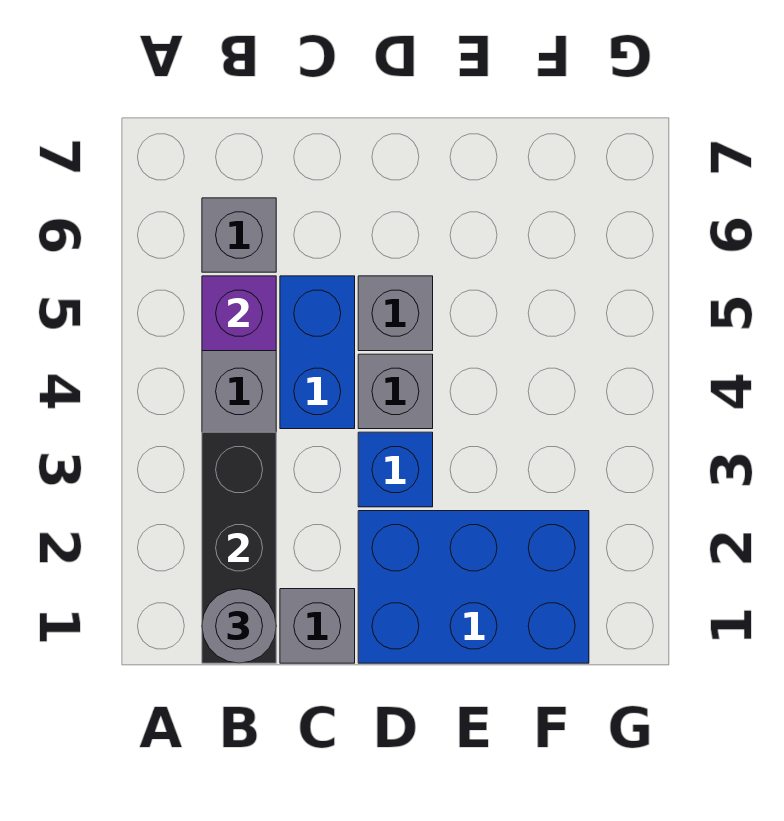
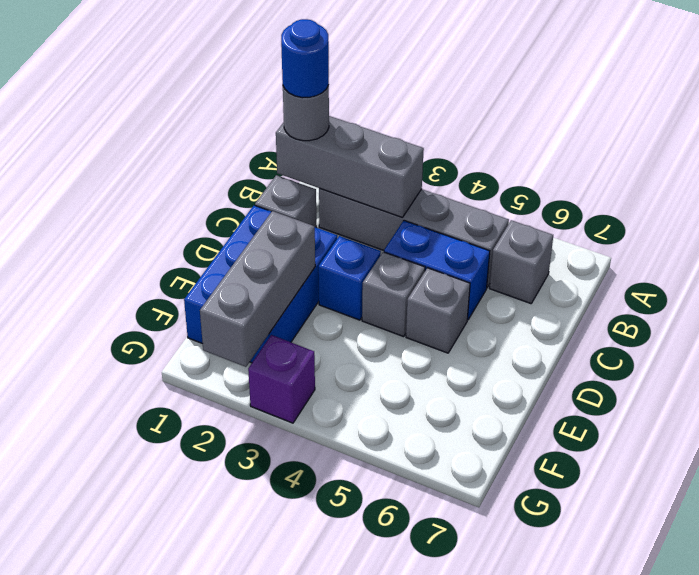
black 1x3 brick [202,432,276,663] -> grey 1x3 brick [276,116,424,218]
none -> blue 1x1 round brick [281,19,329,98]
purple 1x1 brick [202,276,276,351] -> purple 1x1 brick moved to [248,335,315,423]
none -> grey 1x3 brick [200,211,315,367]

